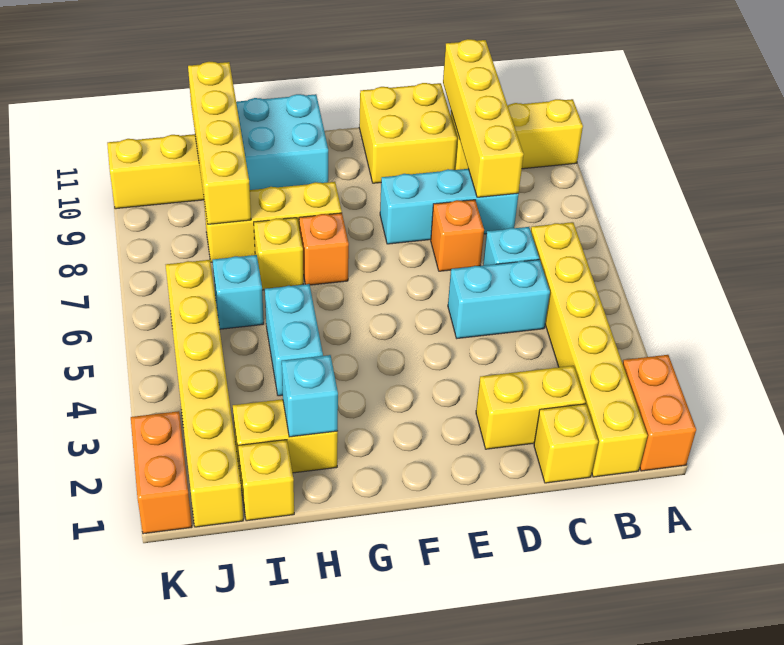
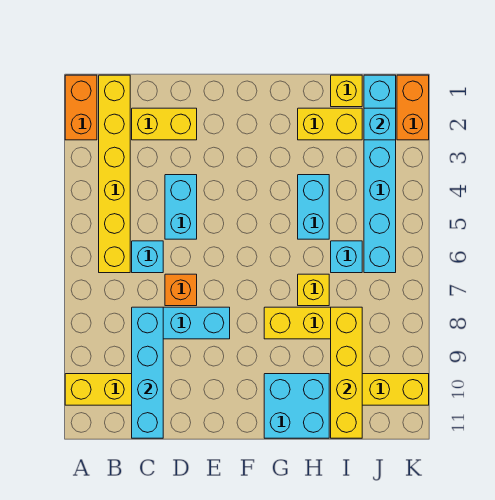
yellow 1x1 brick [534,404,598,483] -> none
cyan 1x2 brick [448,260,550,338] -> cyan 1x2 brick turned to [165,175,197,239]
yellow 1x4 brick [443,39,524,197] -> cyan 1x4 brick [132,307,163,438]
yellow 2x2 brick [359,83,457,183] -> none
orange 1x1 brick [299,213,349,285] -> none
cyan 1x1 brick [282,355,338,437] -> cyan 1x1 brick moved to [364,108,396,140]
yellow 1x6 brick [166,260,243,527] -> cyan 1x6 brick [364,75,396,273]

